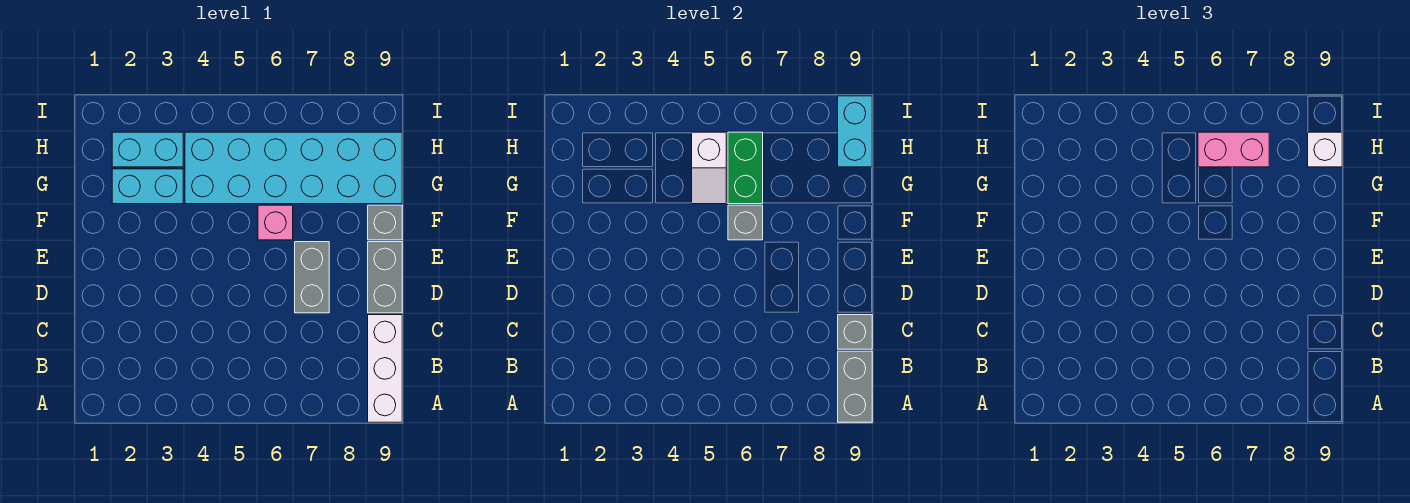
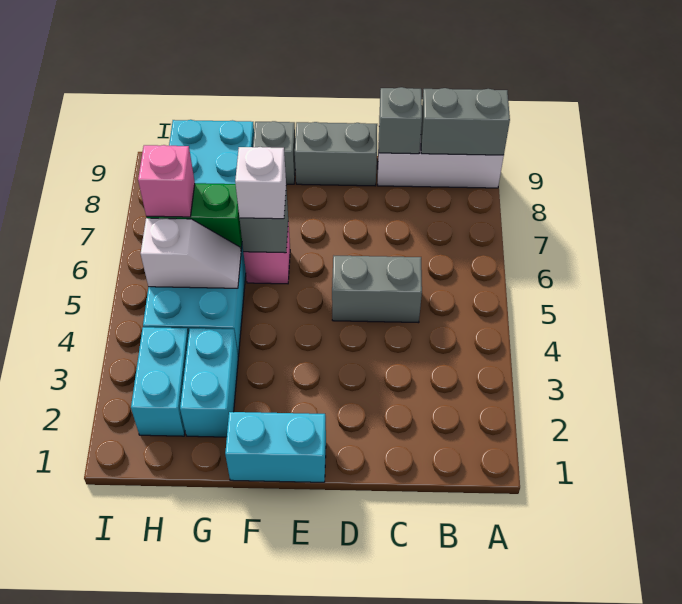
grey 1x2 brick [295,242,329,313] -> grey 1x2 brick moved to [332,256,422,323]
pink 1x2 brick [1198,132,1269,167] -> pink 1x1 brick [138,145,195,217]
cyan 1x2 brick [838,96,872,167] -> cyan 1x2 brick moved to [225,412,326,482]
white 1x1 brick [1308,132,1342,167] -> white 1x1 brick moved to [235,147,286,219]

